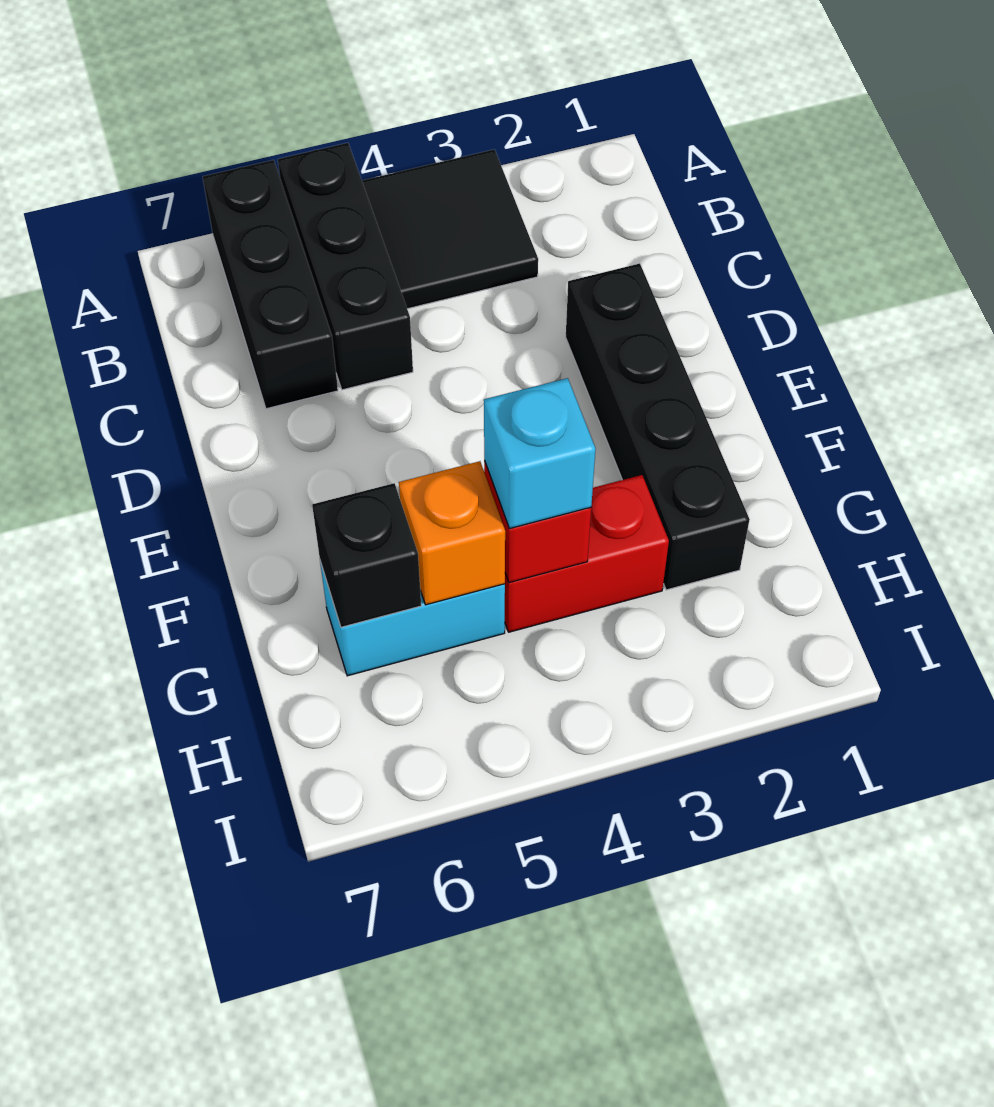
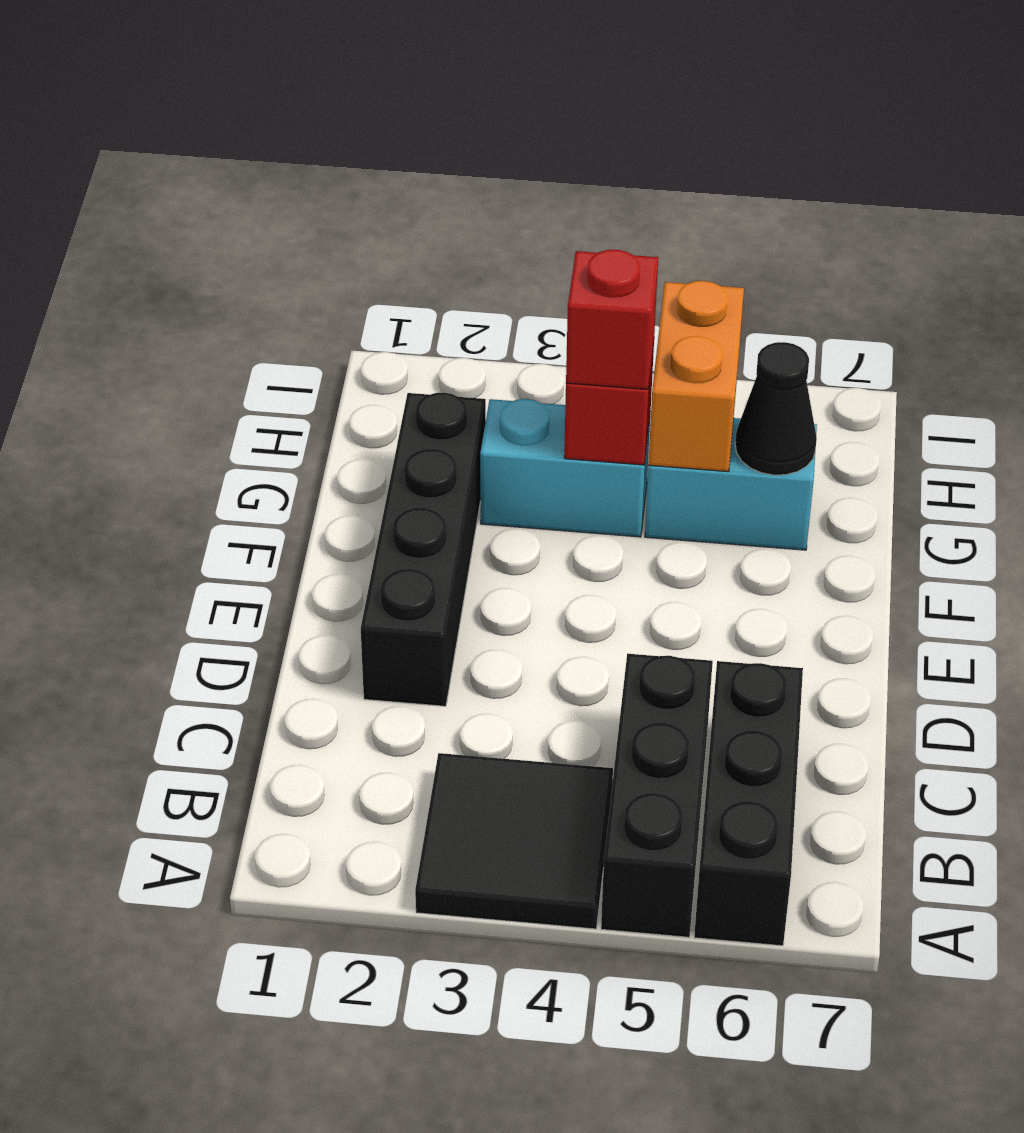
red 1x2 brick [505,475,669,632] -> cyan 1x2 brick [480,399,650,537]
cyan 1x1 brick [484,378,596,529] -> red 1x1 brick [566,250,658,389]
orange 1x1 brick [399,461,505,605] -> orange 1x2 brick [648,281,744,472]
black 1x1 brick [312,483,421,627] -> black 1x1 cone [735,342,817,475]

